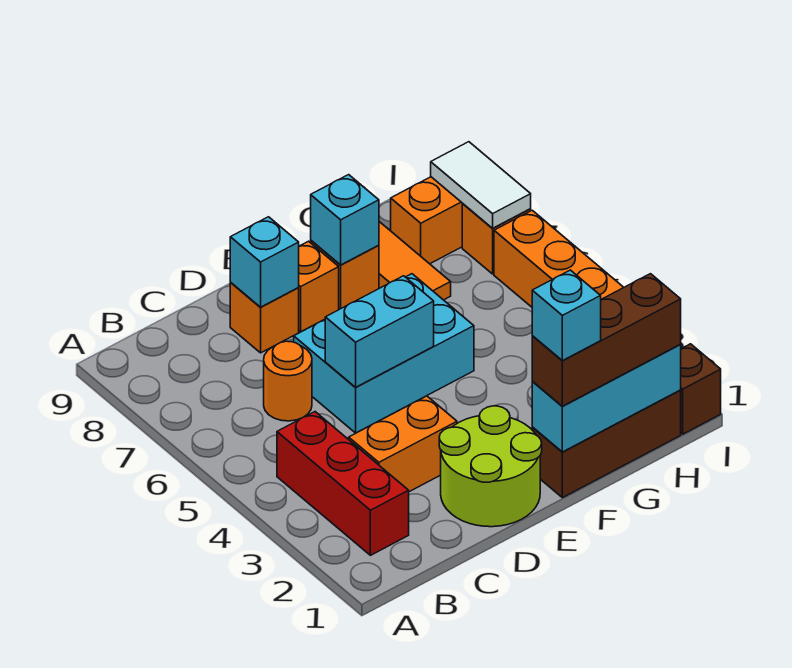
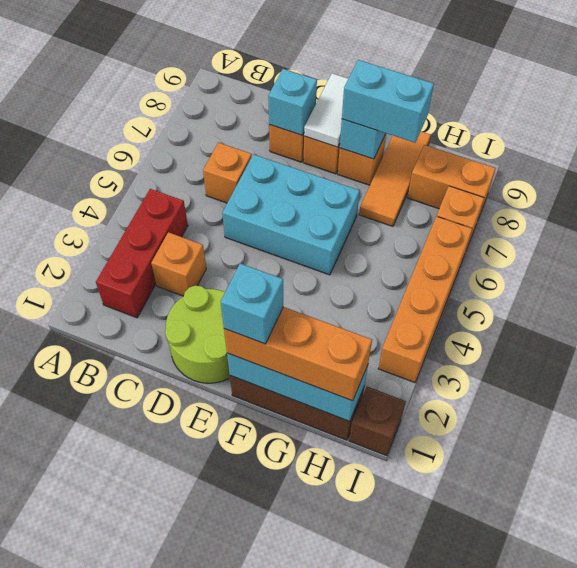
orange 1x2 brick [349,396,457,492] -> orange 1x1 brick [151,232,206,296]
orange 1x1 round brick [264,341,312,421] -> orange 1x1 brick [203,143,252,203]
cyan 1x2 brick [325,276,434,387] -> cyan 1x2 brick moved to [342,60,434,143]
brown 1x3 brick [532,274,681,406] -> orange 1x3 brick [224,307,372,401]
white 1x2 tile [431,142,531,228] -> white 1x2 tile moved to [304,73,348,147]

